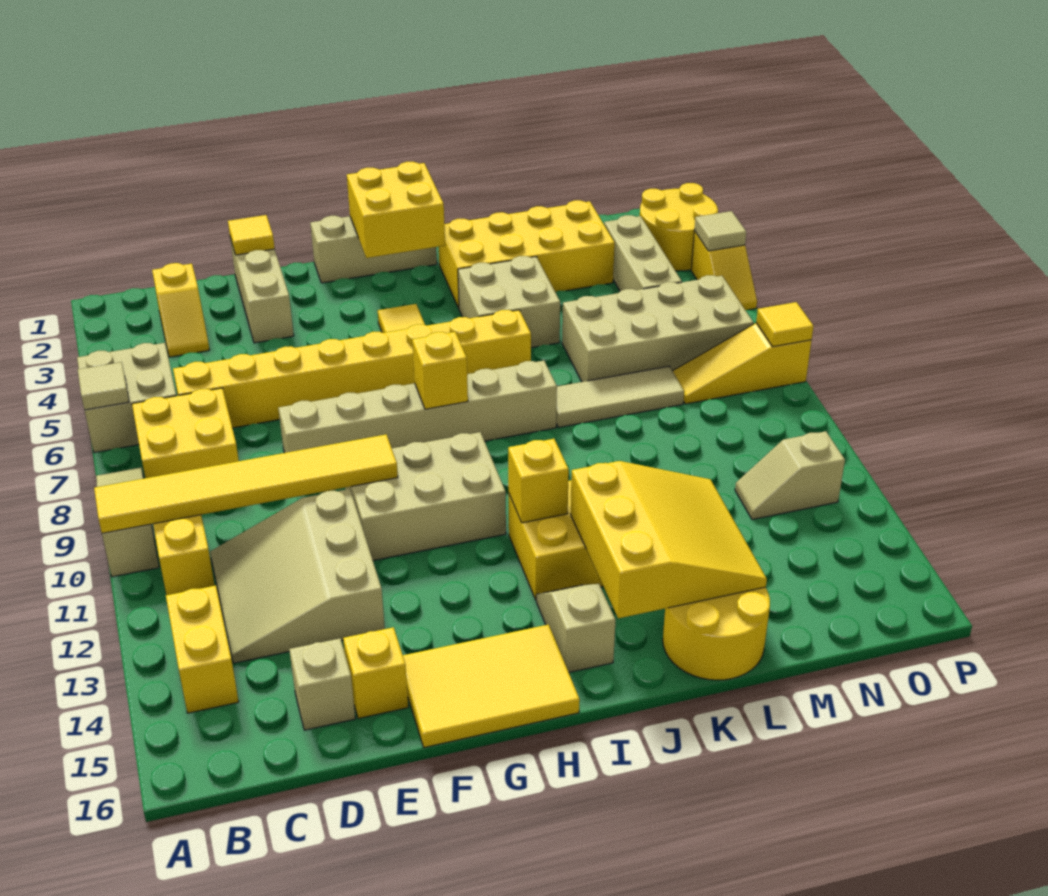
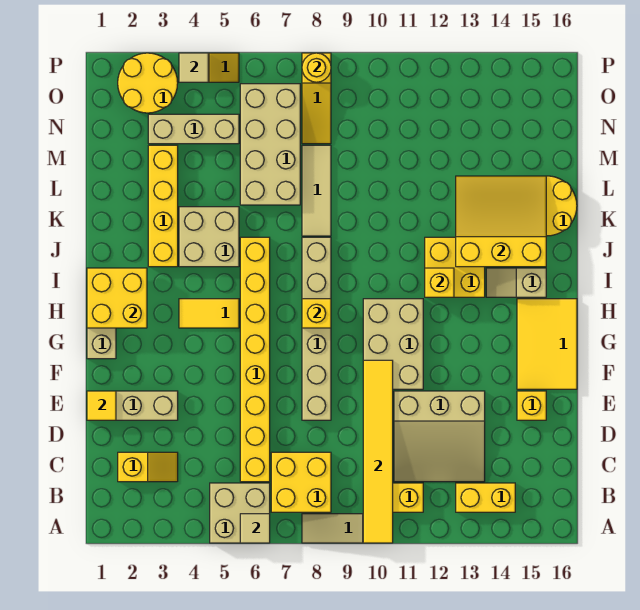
tan 1x1 brick [289,639,355,730] -> none
yellow 2x4 brick [439,200,615,308] -> yellow 1x4 brick [148,145,178,267]
tan 1x2 slope [735,431,845,520] -> none
yellow 1x1 tile [756,302,814,347] -> yellow 1x1 round brick [302,53,331,82]

